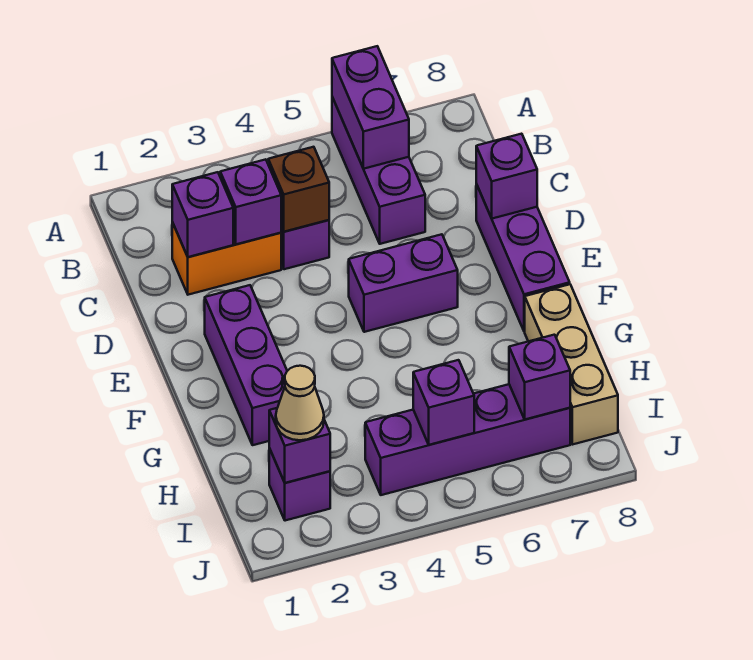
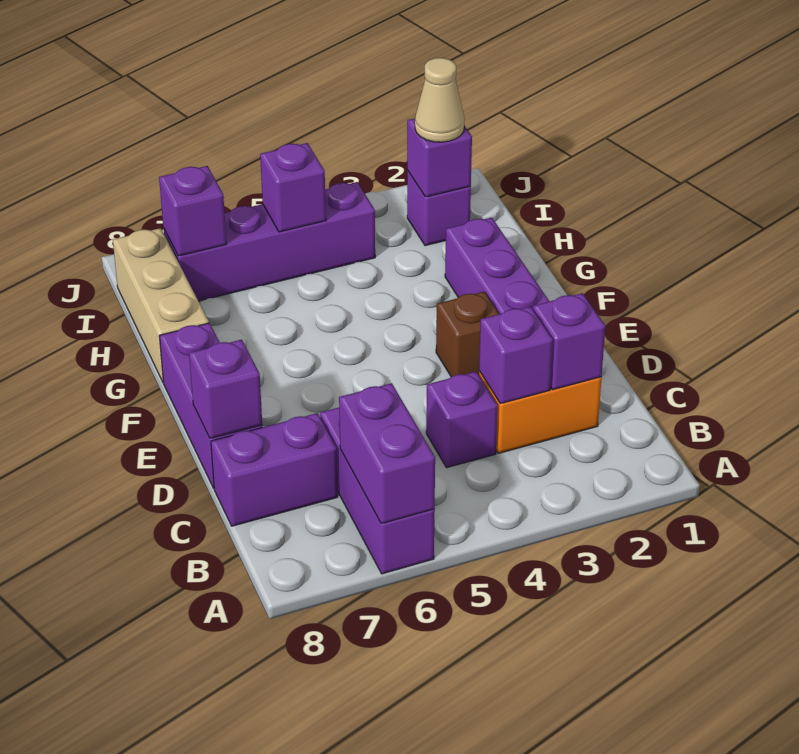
brown 1x1 brick [268,147,329,232] -> brown 1x1 brick moved to [436,292,499,377]
purple 1x2 brick [349,234,458,332] -> purple 1x2 brick moved to [211,413,338,526]

